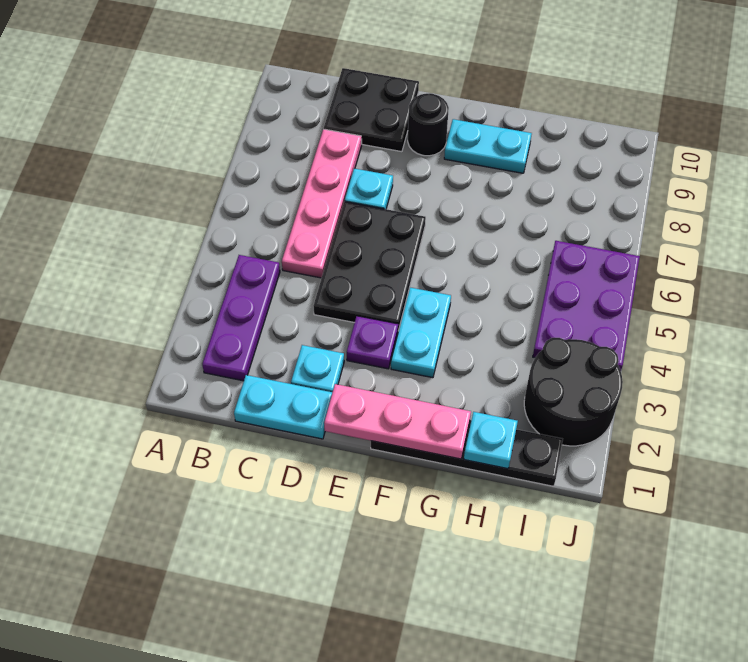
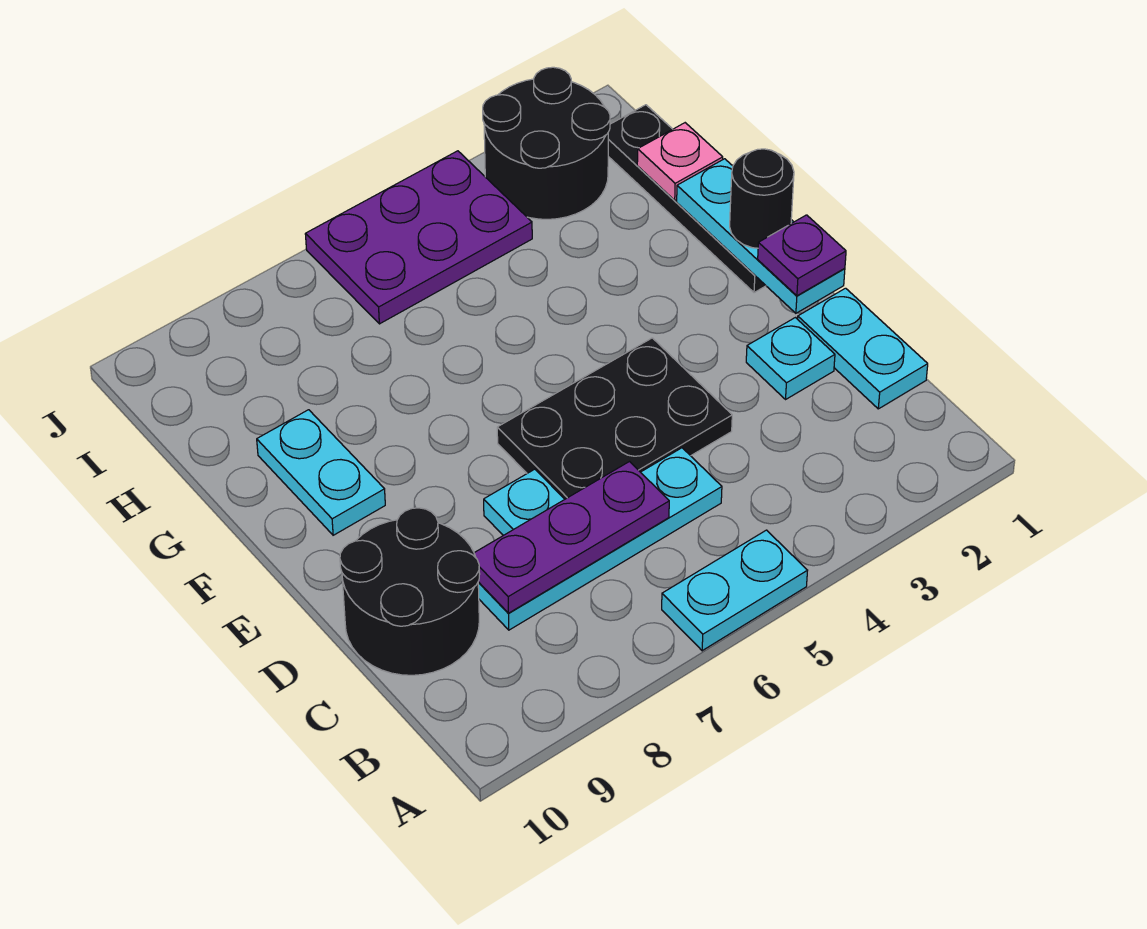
purple 1x3 plate [202,255,280,381] -> purple 1x3 plate moved to [474,462,669,613]
pink 1x4 plate [282,129,362,278] -> cyan 1x4 plate [478,448,722,630]
black 2x2 plate [324,68,419,152] -> black 2x2 round brick [340,508,480,675]
pink 1x3 plate [324,384,471,459] -> cyan 1x3 plate [677,159,845,313]
purple 1x1 plate [347,316,398,369] -> purple 1x1 plate moved to [758,215,846,296]
black 1x1 round brick [408,93,449,156] -> black 1x1 round brick moved to [730,149,794,248]
cyan 1x2 plate [391,288,451,378] -> cyan 1x2 plate moved to [662,530,808,651]
cyan 1x1 plate [464,412,518,469] -> pink 1x1 plate [637,123,723,200]

